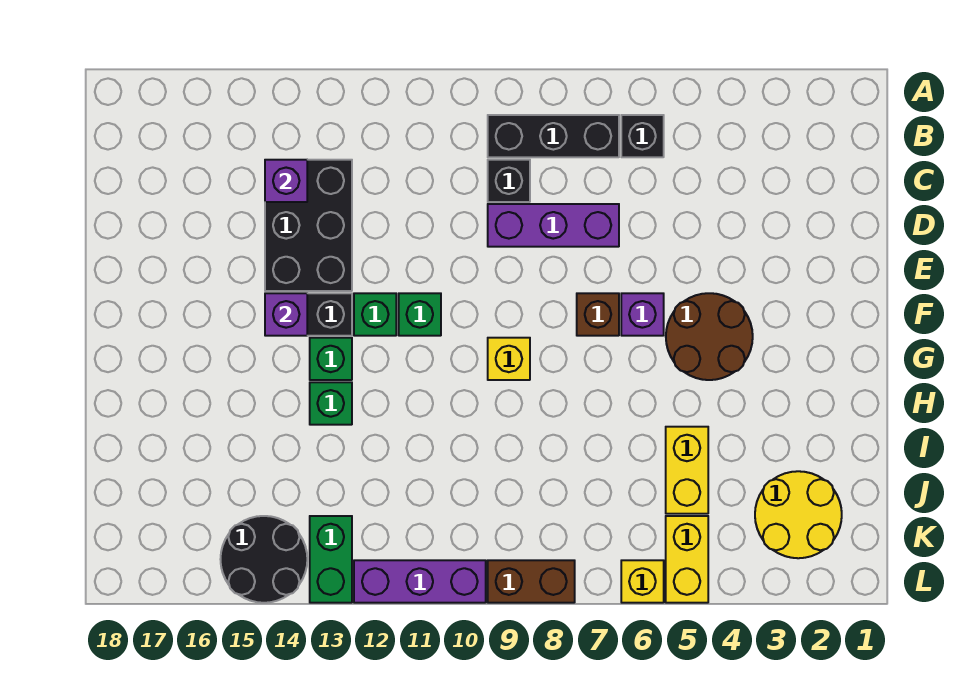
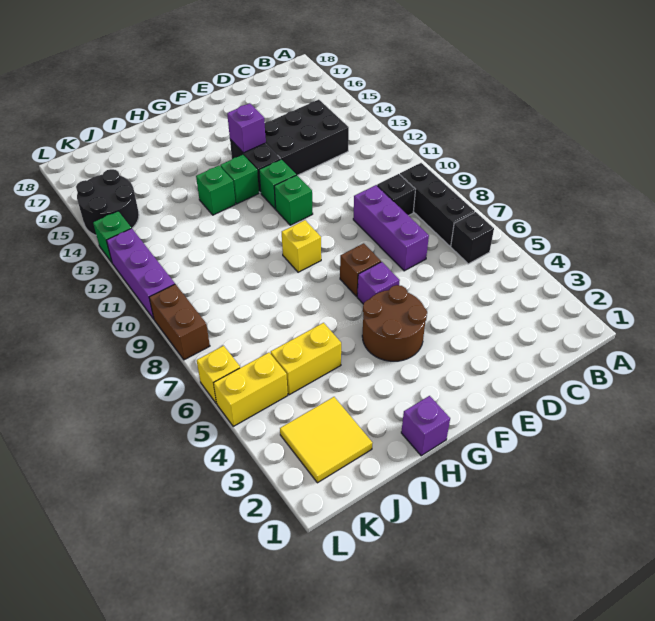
purple 1x1 brick [265,160,307,202] -> purple 1x1 brick moved to [401,396,450,456]
yellow 2x2 round brick [755,471,842,558] -> yellow 2x2 tile [280,397,372,483]
green 1x2 brick [310,516,352,603] -> green 1x1 brick [93,211,131,262]

